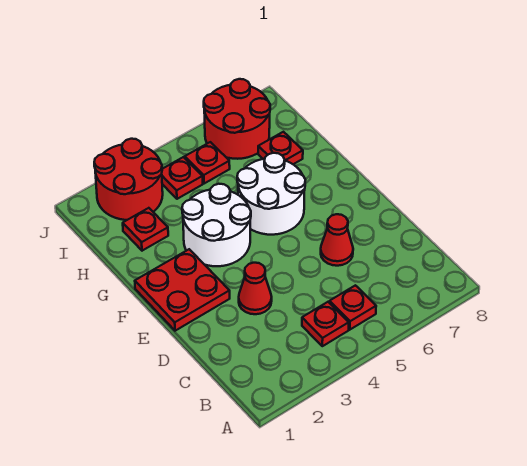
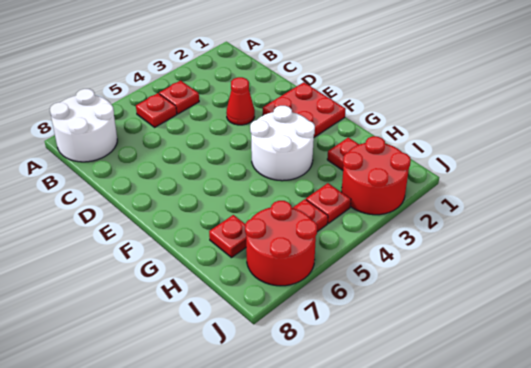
red 1x1 cone [321,214,353,266] -> none
white 2x2 round brick [237,153,305,235] -> white 2x2 round brick moved to [50,89,117,162]

